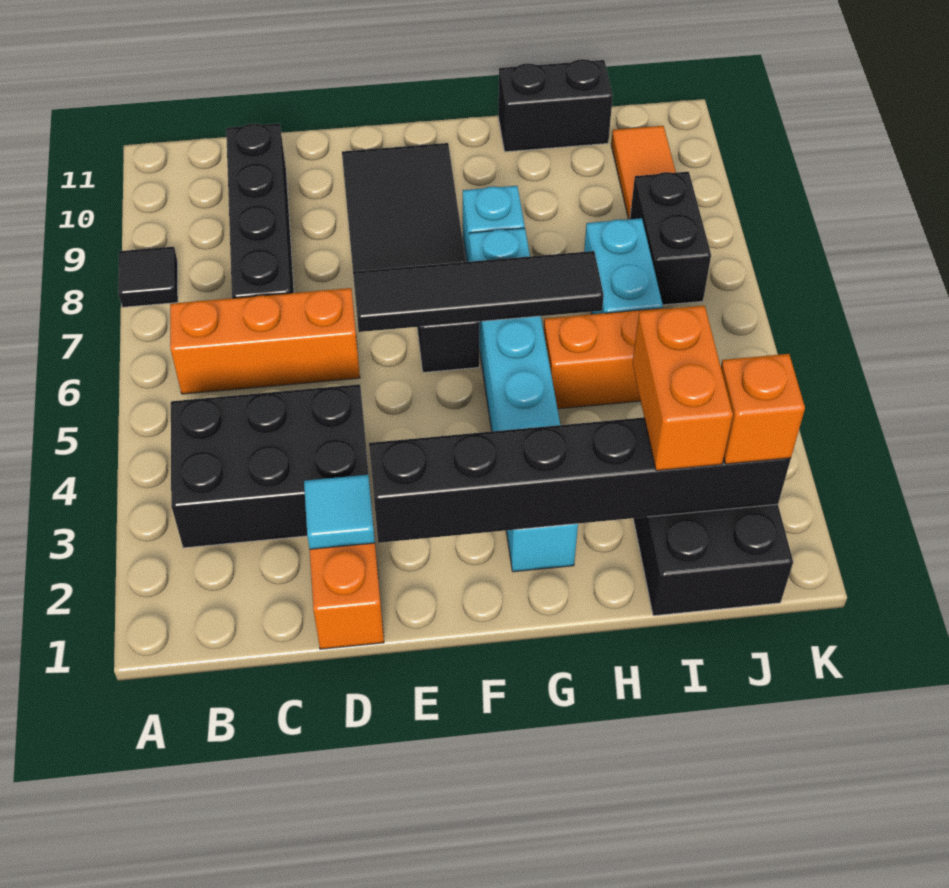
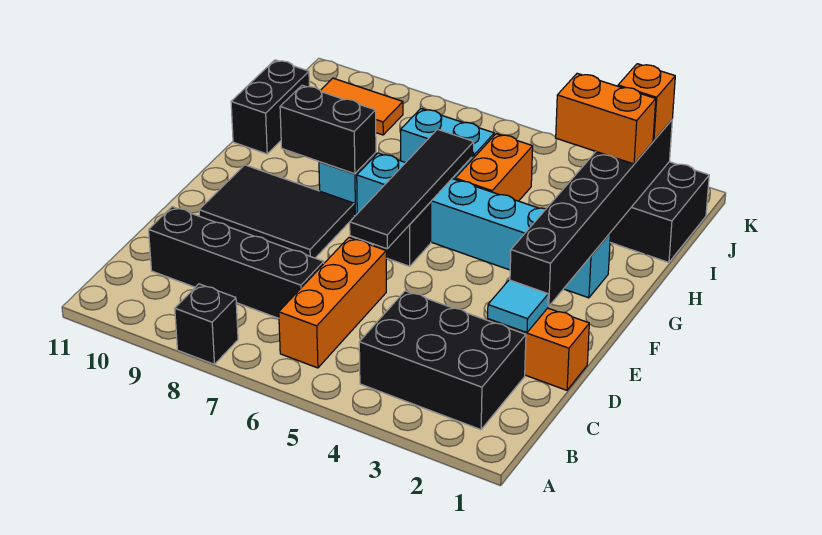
black 1x1 tile [118,247,178,307] -> black 1x1 brick [175,284,238,364]
black 2x3 brick [171,384,372,548] -> black 2x3 brick turned to [359,291,526,430]
black 1x2 brick [630,172,711,305] -> black 1x2 brick moved to [280,85,376,174]

